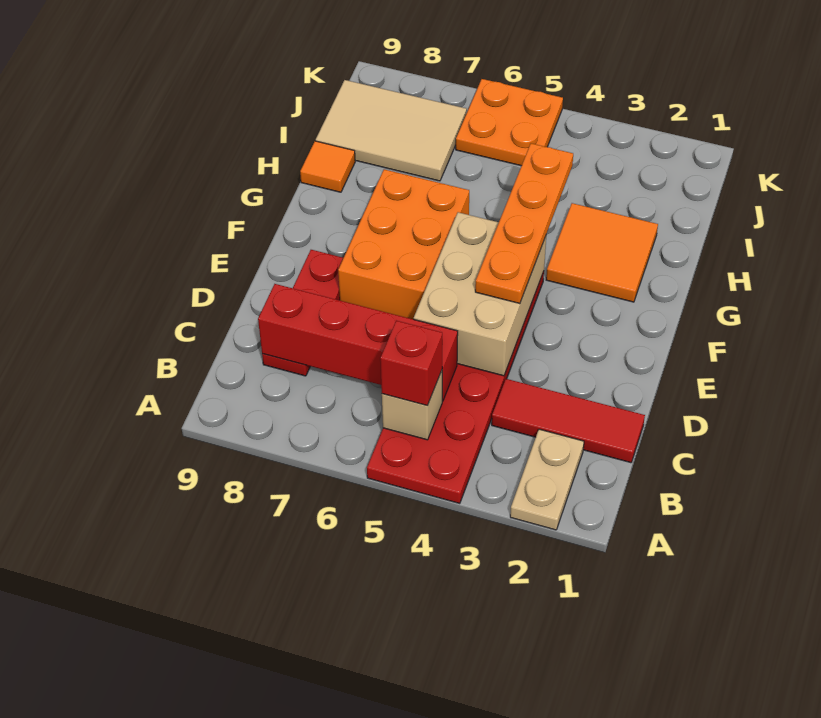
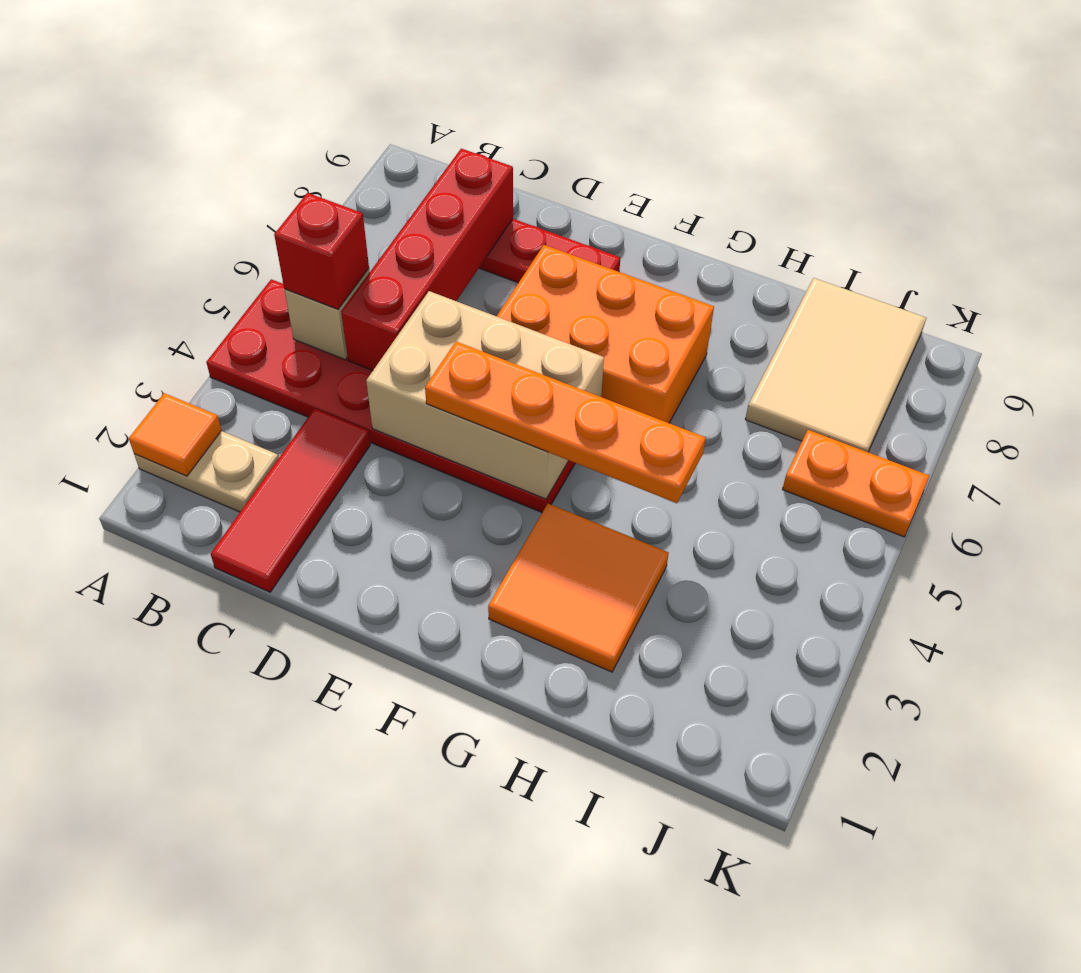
orange 1x1 tile [300,141,355,192] -> orange 1x1 tile moved to [129,393,221,476]
orange 2x2 plate [456,79,563,166] -> orange 1x2 plate [782,430,929,537]

